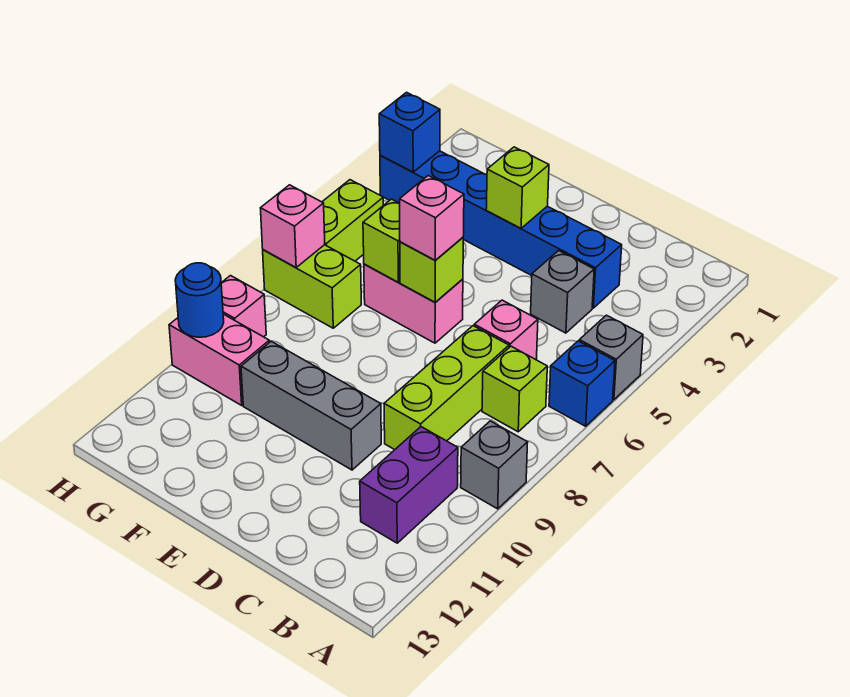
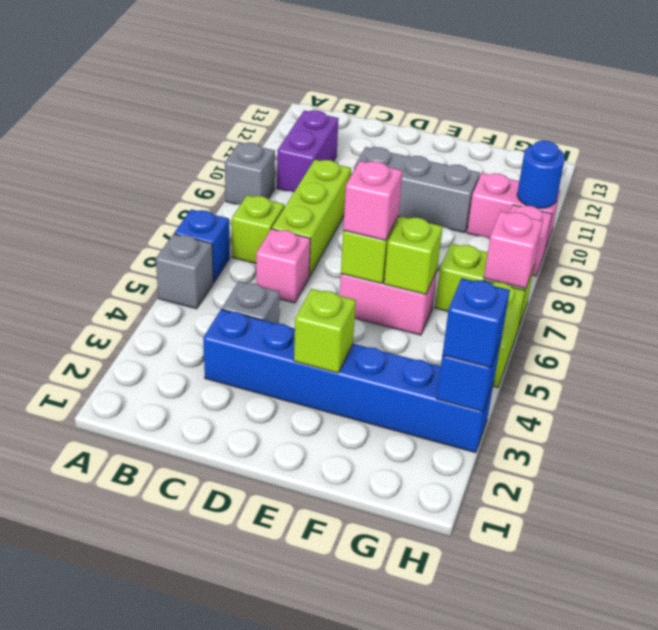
none -> blue 1x1 brick [442,278,510,368]

